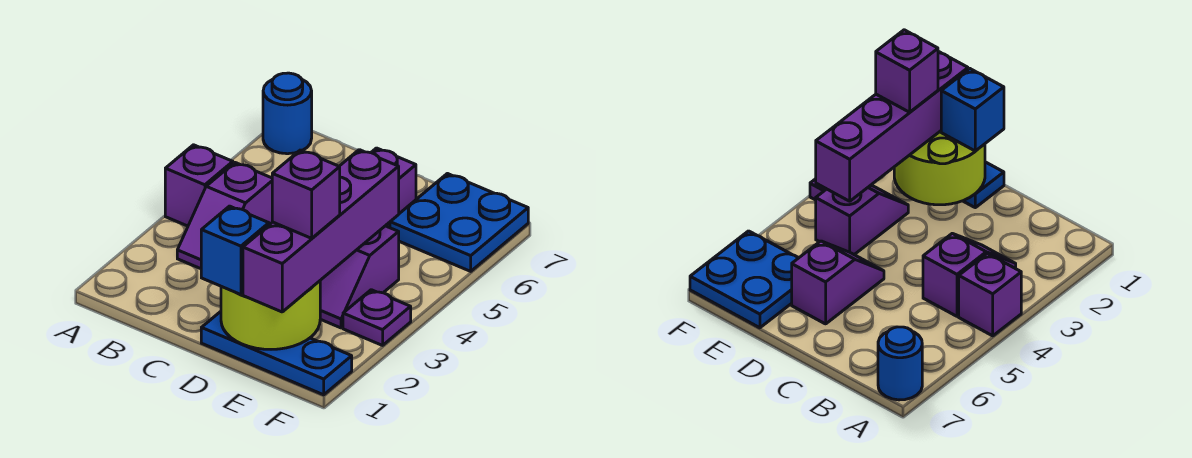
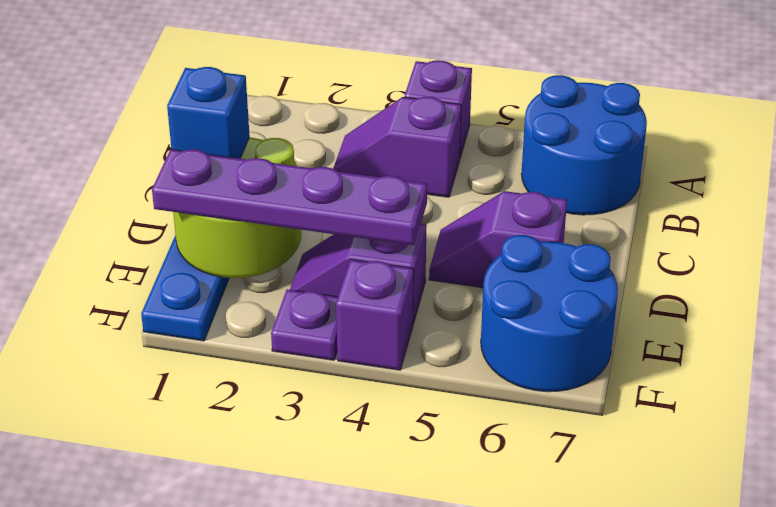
blue 1x1 round brick [263,73,312,154] -> blue 2x2 round brick [521,75,647,215]
purple 1x4 brick [243,150,399,312] -> purple 1x4 plate [152,149,427,245]
purple 1x1 brick [272,150,340,238] -> purple 1x1 brick moved to [336,260,414,370]
blue 2x2 plate [390,174,528,271] -> blue 2x2 round brick [481,235,618,392]

